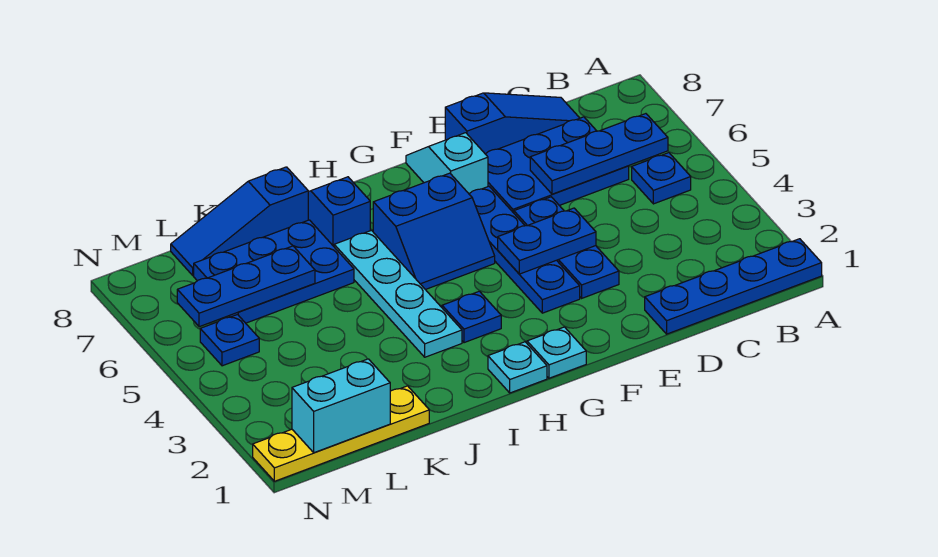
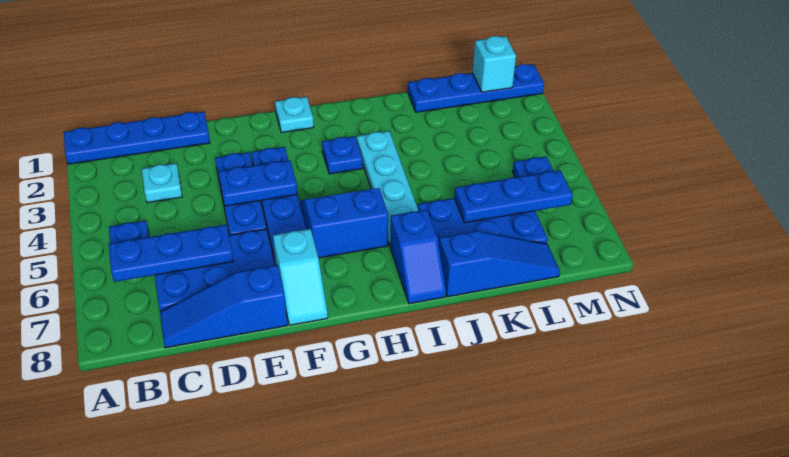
cyan 1x1 plate [488,342,547,393] -> cyan 1x1 plate moved to [142,163,182,203]
yellow 1x4 plate [253,386,429,481] -> blue 1x4 plate [408,64,544,112]
cyan 1x2 brick [292,359,390,453] -> cyan 1x1 brick [472,36,516,92]

